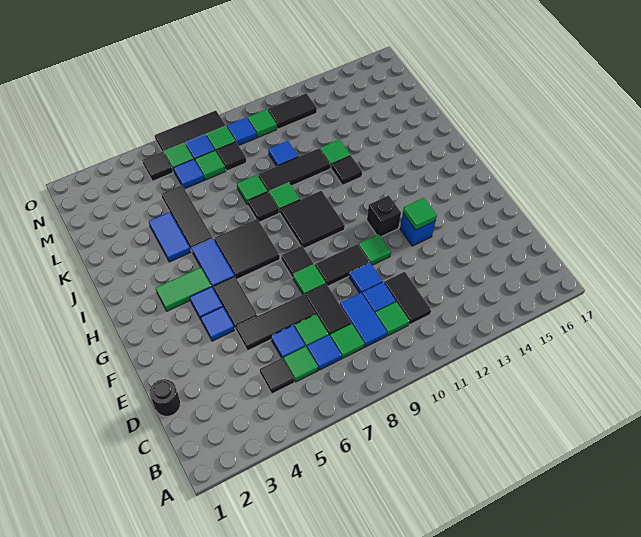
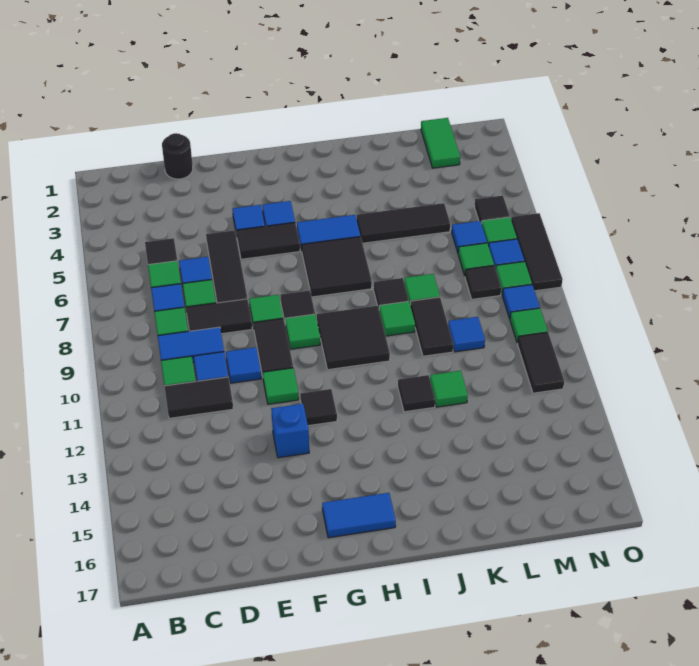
green 1x1 tile [403,198,437,230] -> green 1x1 tile moved to [285,314,320,349]
black 1x1 brick [367,195,401,237] -> black 1x1 tile [300,389,337,426]
green 1x2 tile [156,267,211,311] -> green 1x2 tile moved to [421,118,460,168]
blue 1x2 tile [149,212,191,262] -> blue 1x2 tile moved to [322,493,396,538]
black 1x3 tile [258,148,330,192] -> black 1x2 tile [410,297,453,356]

